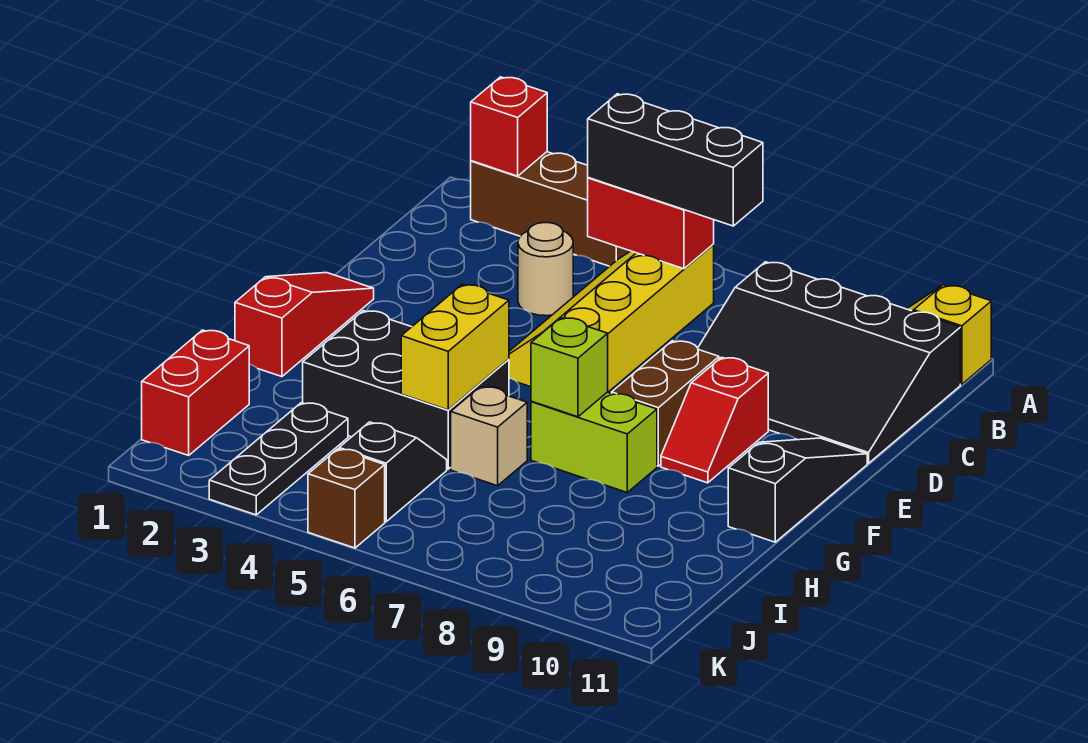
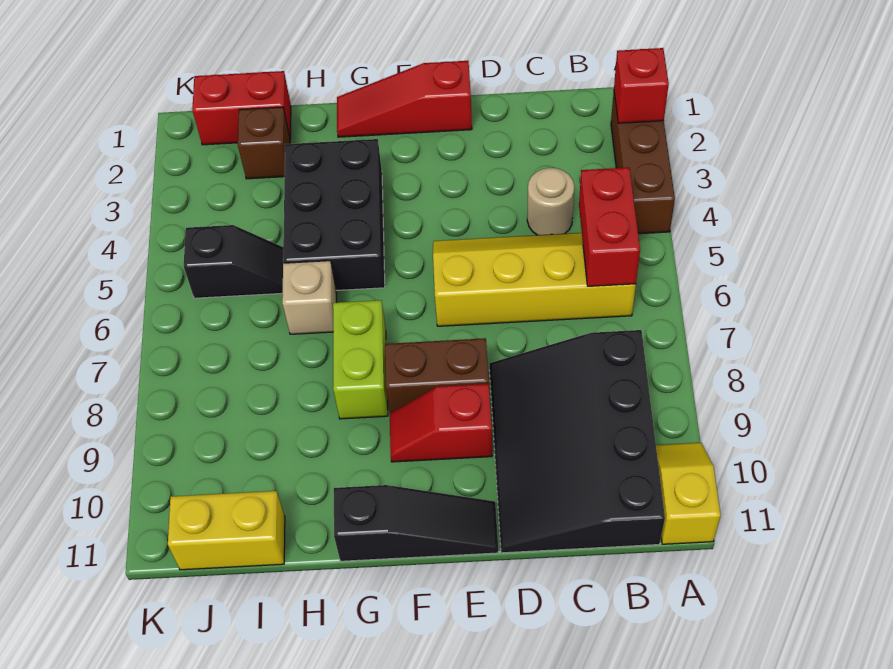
black 1x3 brick [588,94,763,226] -> none
red 1x3 slope [235,273,374,377] -> red 1x3 slope turned to [337,61,472,137]
yellow 1x2 brick [401,285,509,410] -> yellow 1x2 brick moved to [168,491,285,570]
lime 1x1 brick [531,318,608,417] -> none
black 1x3 plate [209,403,348,515] -> none
brown 1x1 brick [308,449,385,548] -> brown 1x1 brick moved to [238,107,290,179]

